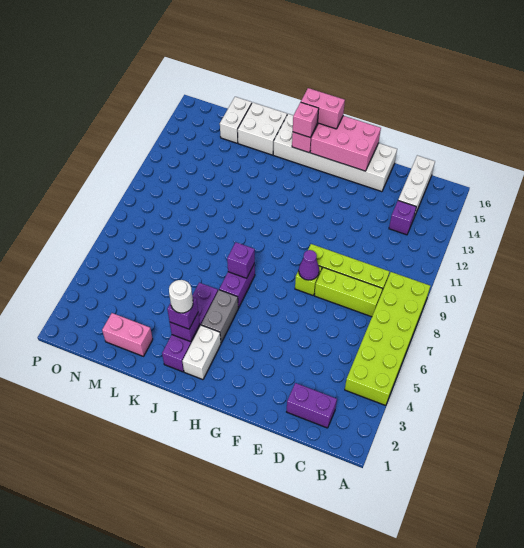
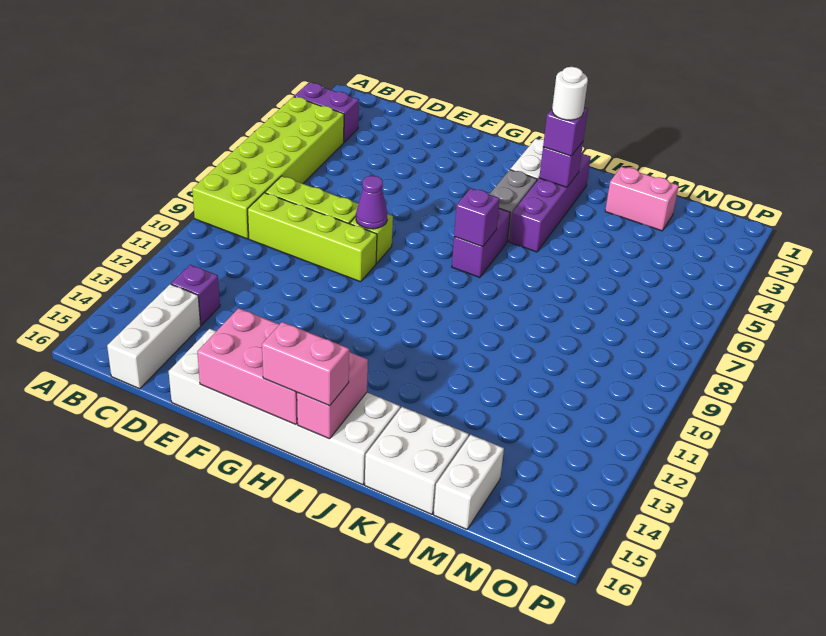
purple 1x2 brick [287,383,337,428] -> purple 1x2 brick moved to [294,83,359,142]
pink 1x1 brick [293,102,319,137] -> none

